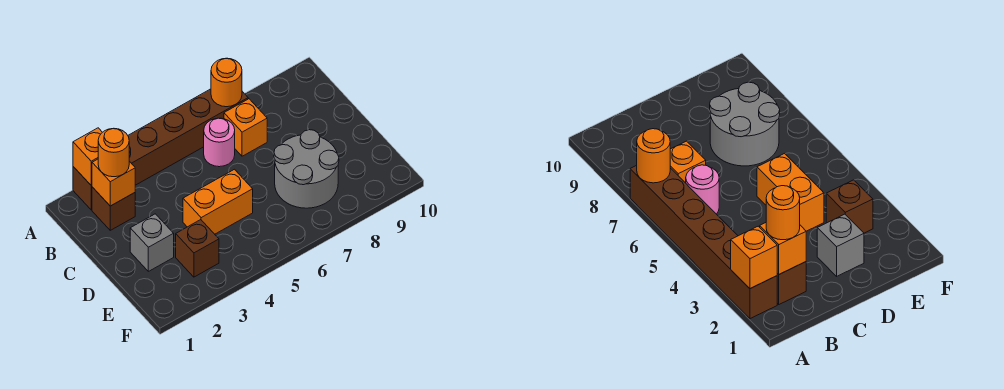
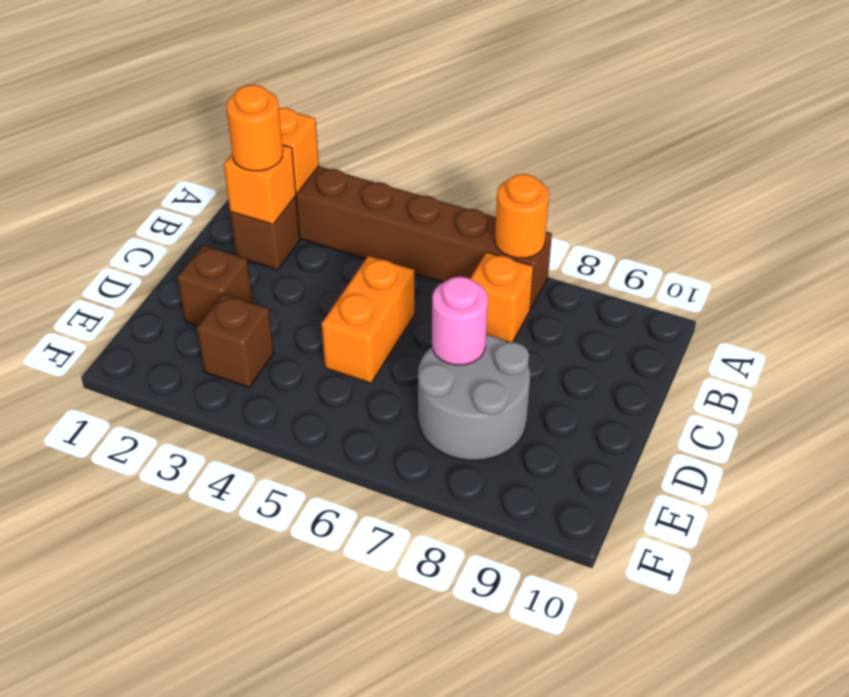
pink 1x1 round brick [204,118,235,167] -> pink 1x1 round brick moved to [432,277,488,365]
grey 1x1 brick [130,214,174,271] -> brown 1x1 brick [177,245,253,326]
orange 1x2 brick [183,169,253,234] -> orange 1x2 brick turned to [322,256,415,383]

